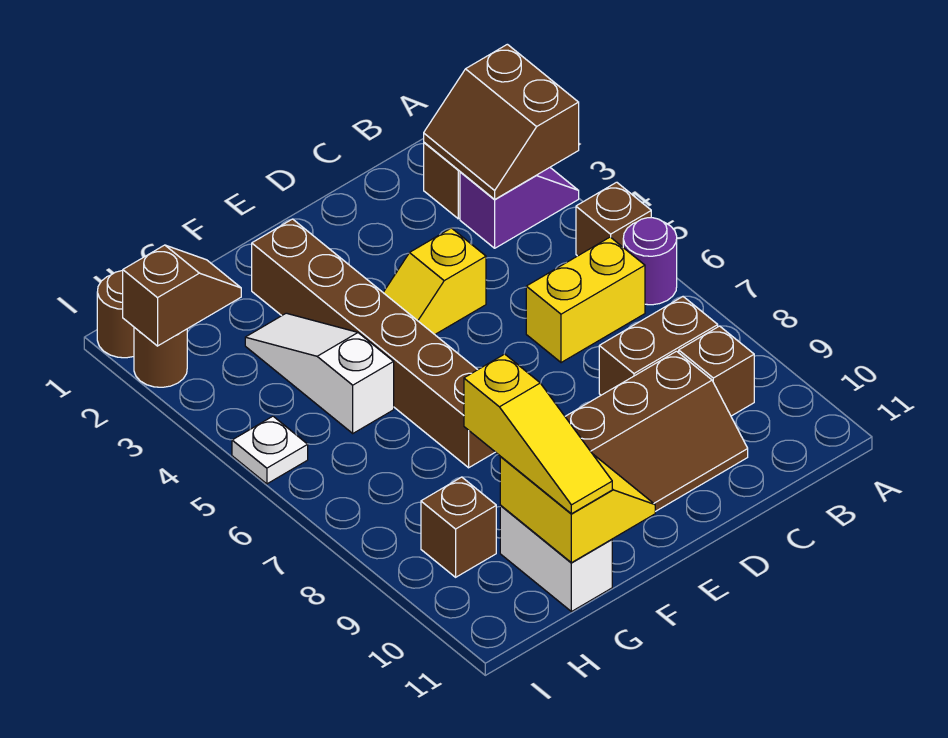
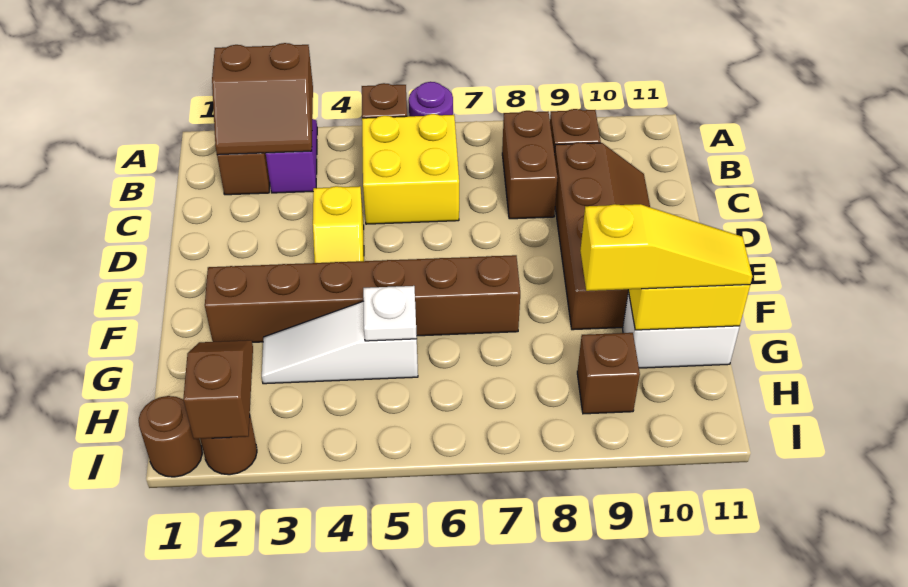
yellow 1x2 brick [526,237,645,363] -> yellow 2x2 brick [362,114,459,224]
white 1x1 plate [232,416,308,484] -> white 1x1 plate moved to [363,286,417,341]

